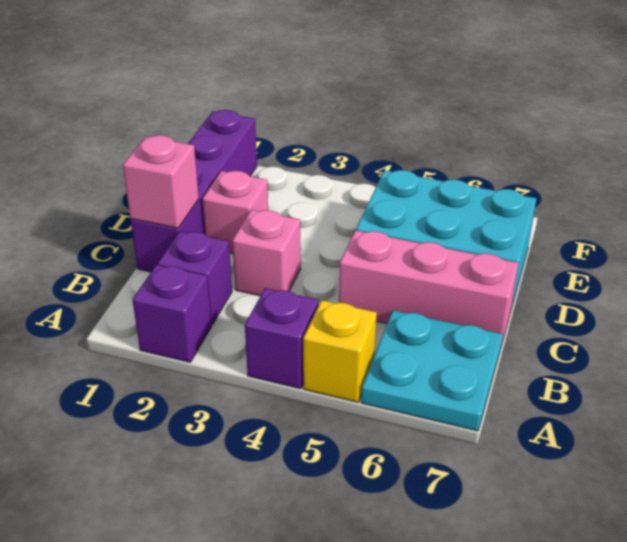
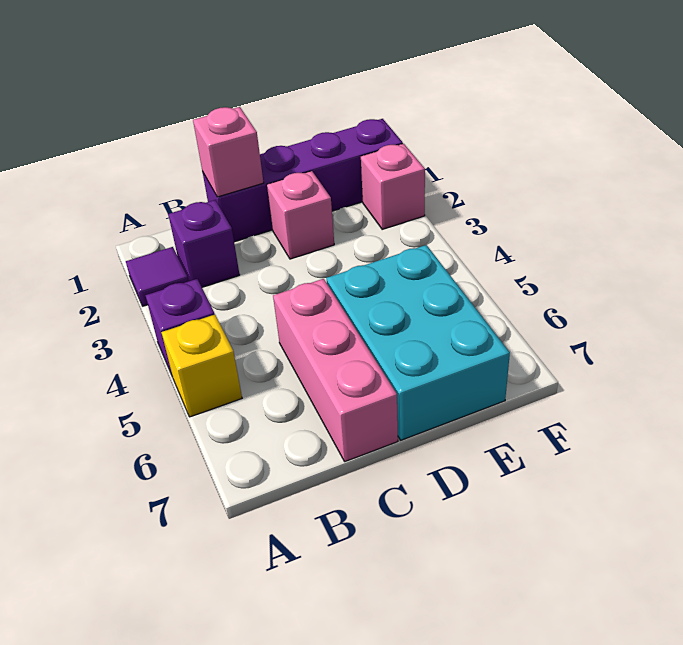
purple 1x1 brick [132,265,212,362] -> purple 1x1 tile [126,247,188,306]
cyan 2x2 plate [361,310,503,431] -> none
pink 1x1 brick [232,210,301,296] -> pink 1x1 brick moved to [361,144,425,229]

